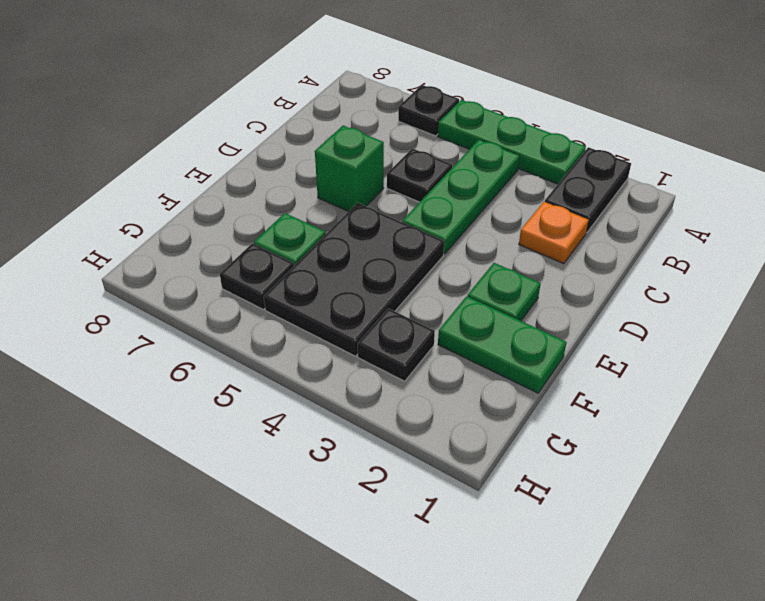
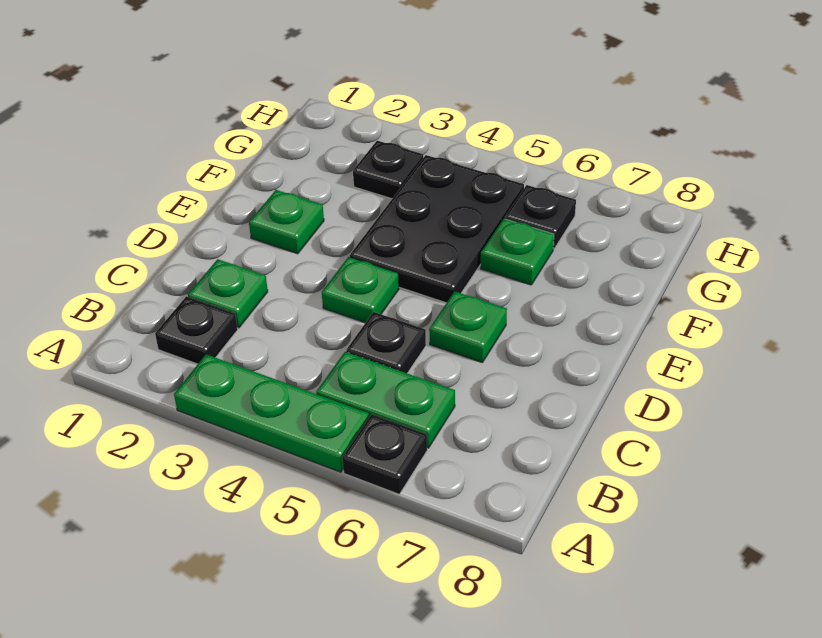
black 1x2 plate [545,147,631,233] -> black 1x1 plate [155,296,238,364]
green 1x3 plate [402,140,520,254] -> green 1x1 plate [322,257,399,323]
orange 1x1 plate [519,202,589,264] -> green 1x1 plate [188,259,268,328]
green 1x1 brick [315,126,384,212] -> green 1x1 plate [429,291,507,363]
green 1x2 plate [438,296,567,393] -> green 1x2 plate moved to [316,352,455,448]

